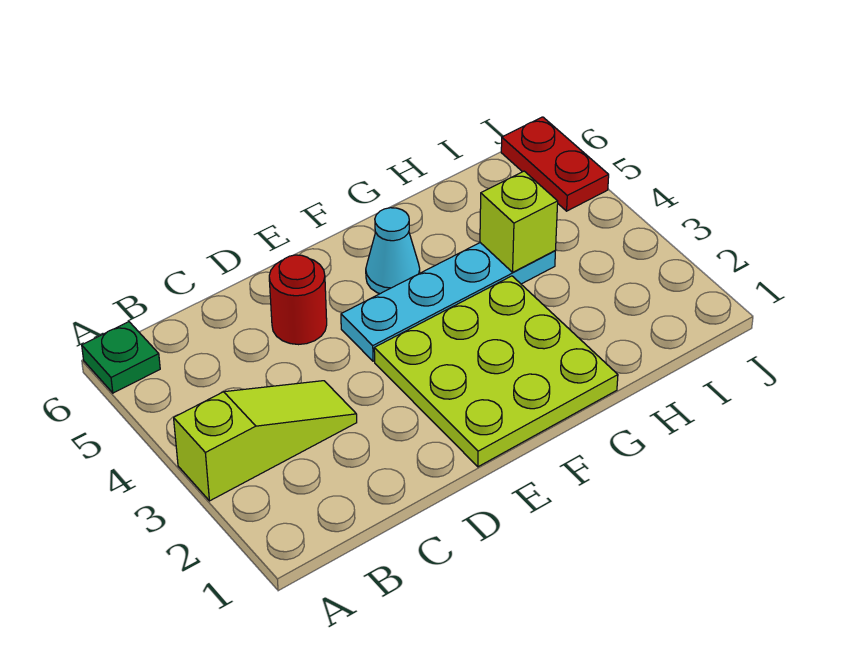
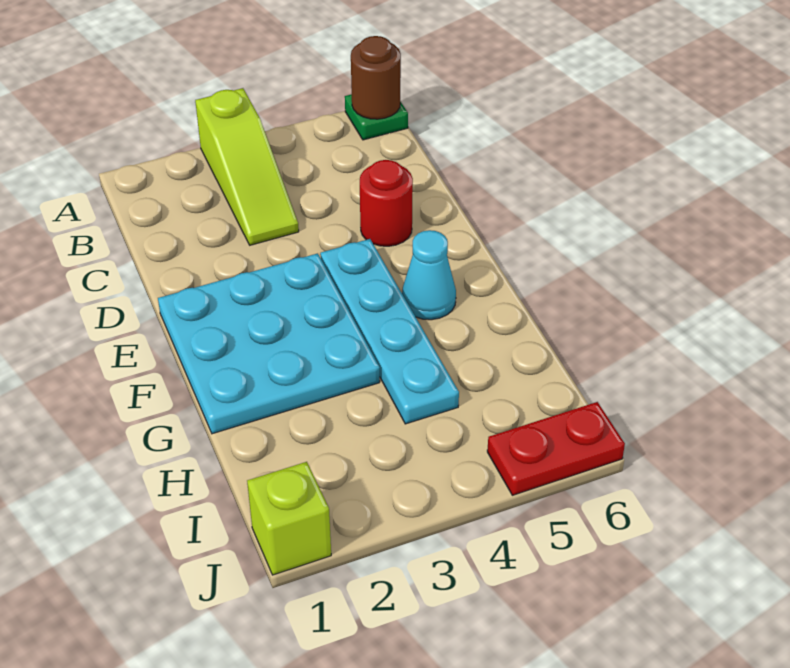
none -> brown 1x1 round brick [351,36,401,119]
lime 3x3 plate [374,276,618,467] -> cyan 3x3 plate [158,253,380,434]
lime 1x1 brick [480,171,558,272] -> lime 1x1 brick moved to [247,462,331,575]

